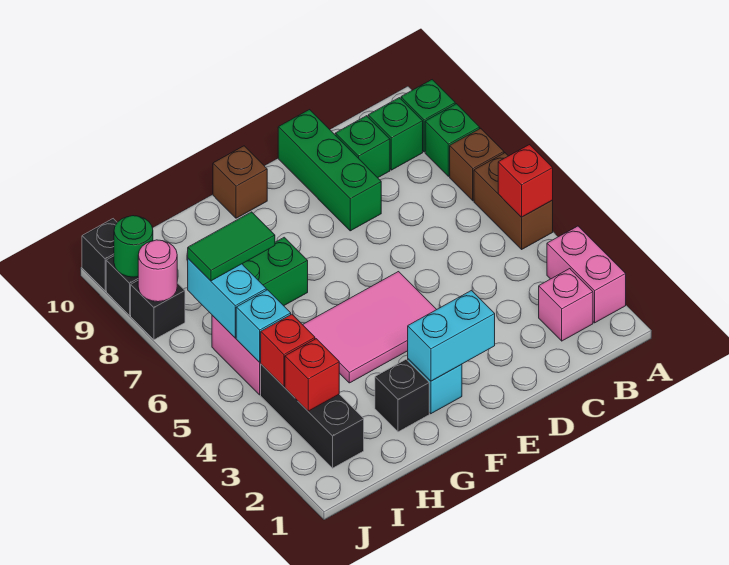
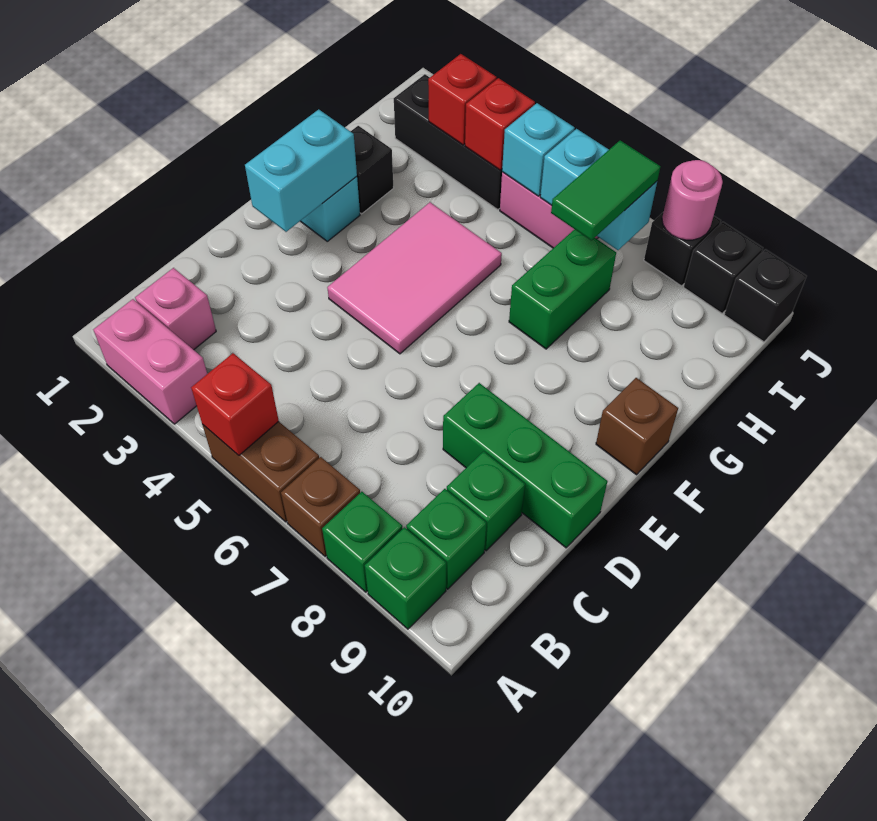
green 1x1 round brick [114,216,153,277] -> none

